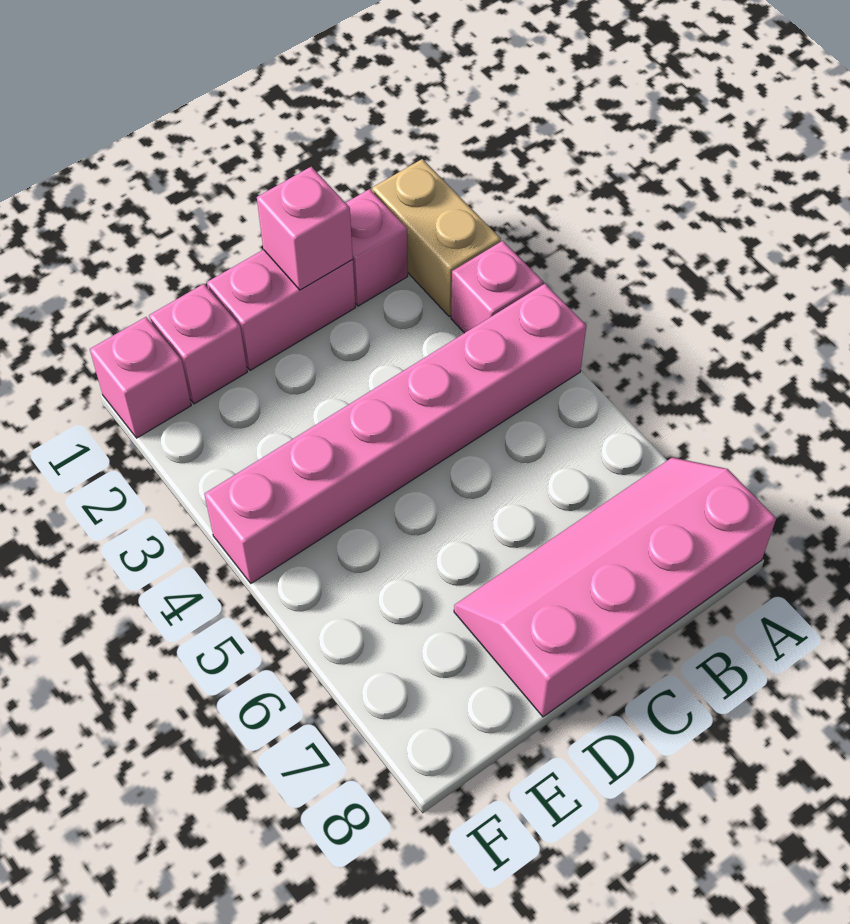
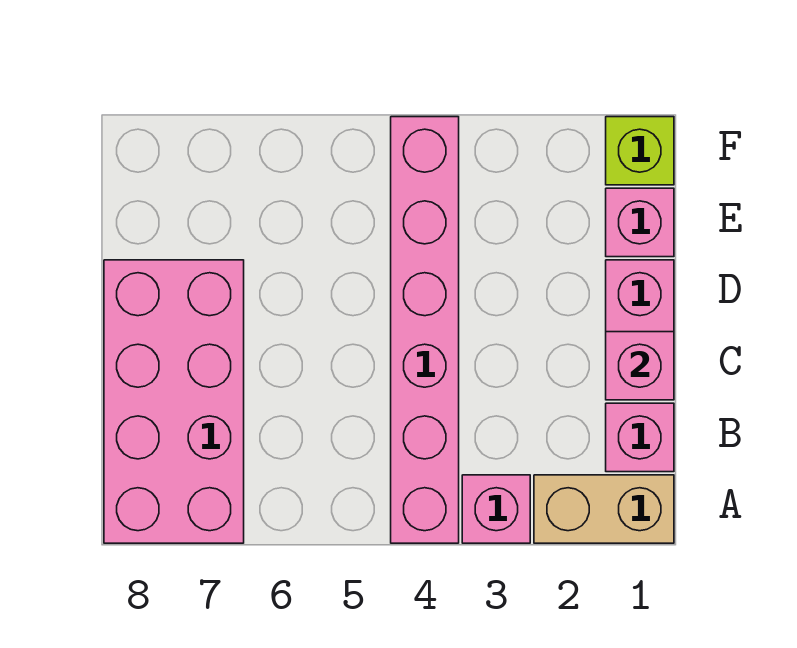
pink 2x4 slope [454,457,776,717] -> pink 2x4 brick [104,260,244,543]
pink 1x1 brick [90,317,191,438] -> lime 1x1 brick [606,117,674,185]

